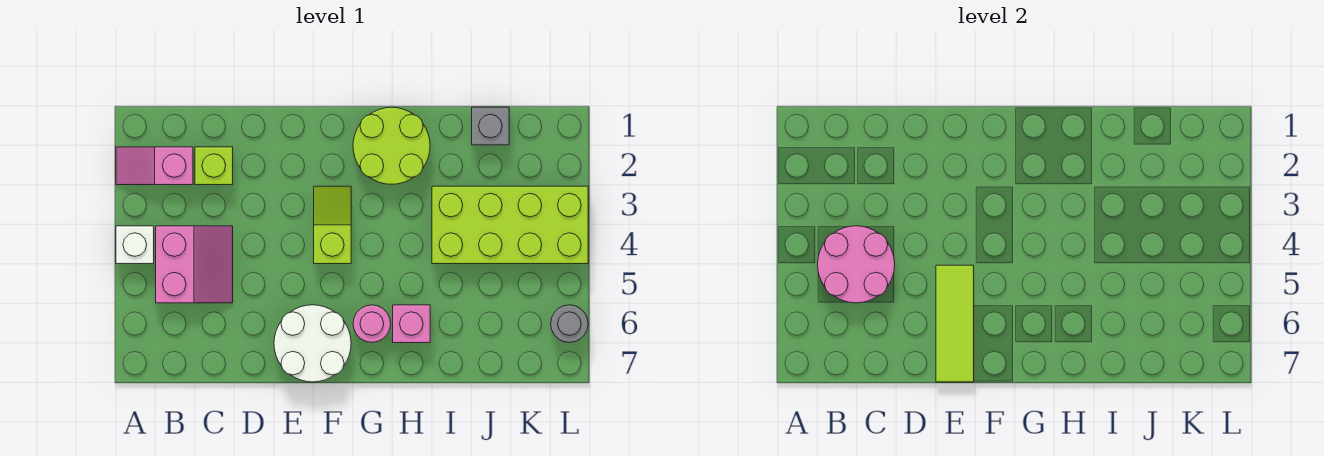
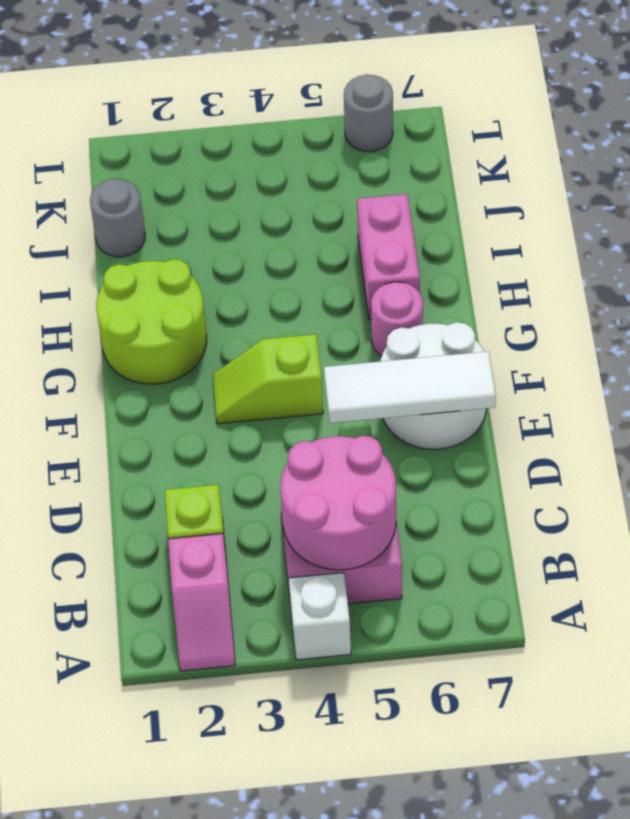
lime 1x3 tile [936,265,974,382] -> white 1x3 tile [324,351,496,423]
pink 1x1 brick [393,305,430,343] -> pink 1x2 brick [357,194,420,320]
lime 2x4 brick [432,186,588,264] -> none
grey 1x1 brick [472,107,509,145] -> grey 1x1 round brick [90,179,145,257]

